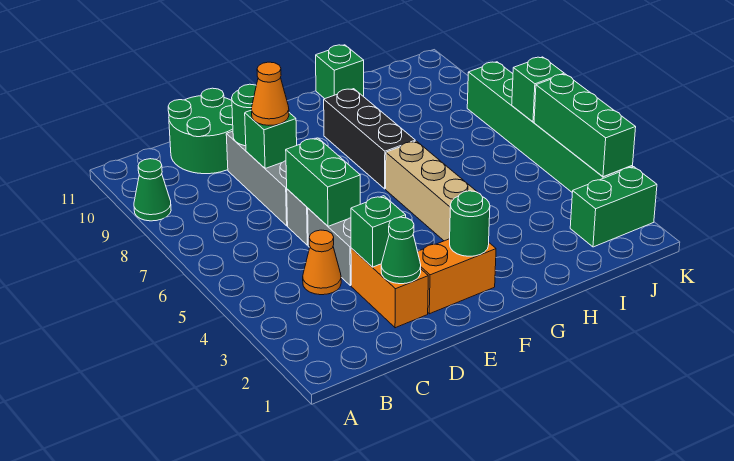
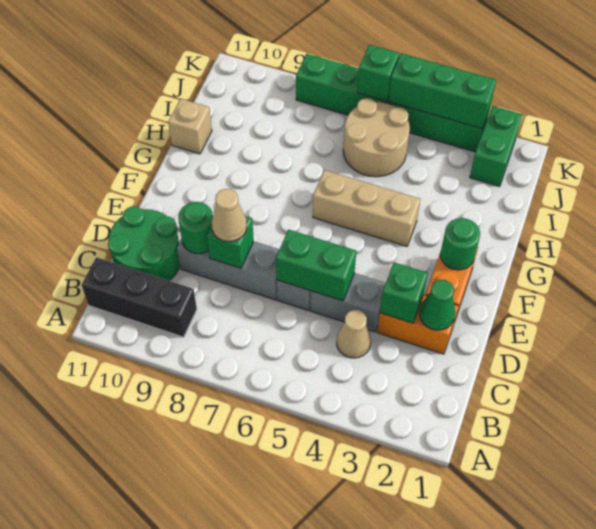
green 1x1 cone [134,159,171,221] -> none
orange 1x1 cone [303,230,341,295] -> tan 1x1 cone [337,310,371,358]
orange 1x1 cone [252,62,289,125] -> tan 1x1 cone [212,189,247,242]
black 1x3 brick [324,89,415,189] -> black 1x3 brick moved to [82,257,197,337]
green 1x1 brick [316,45,364,99] -> tan 1x1 brick [168,99,212,154]
none -> tan 2x2 round brick [343,98,410,177]

